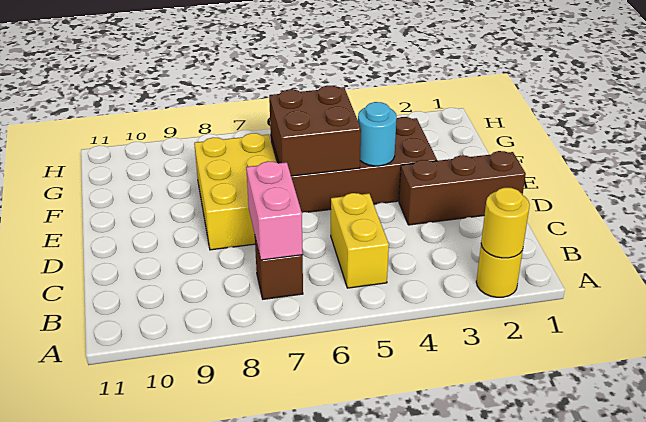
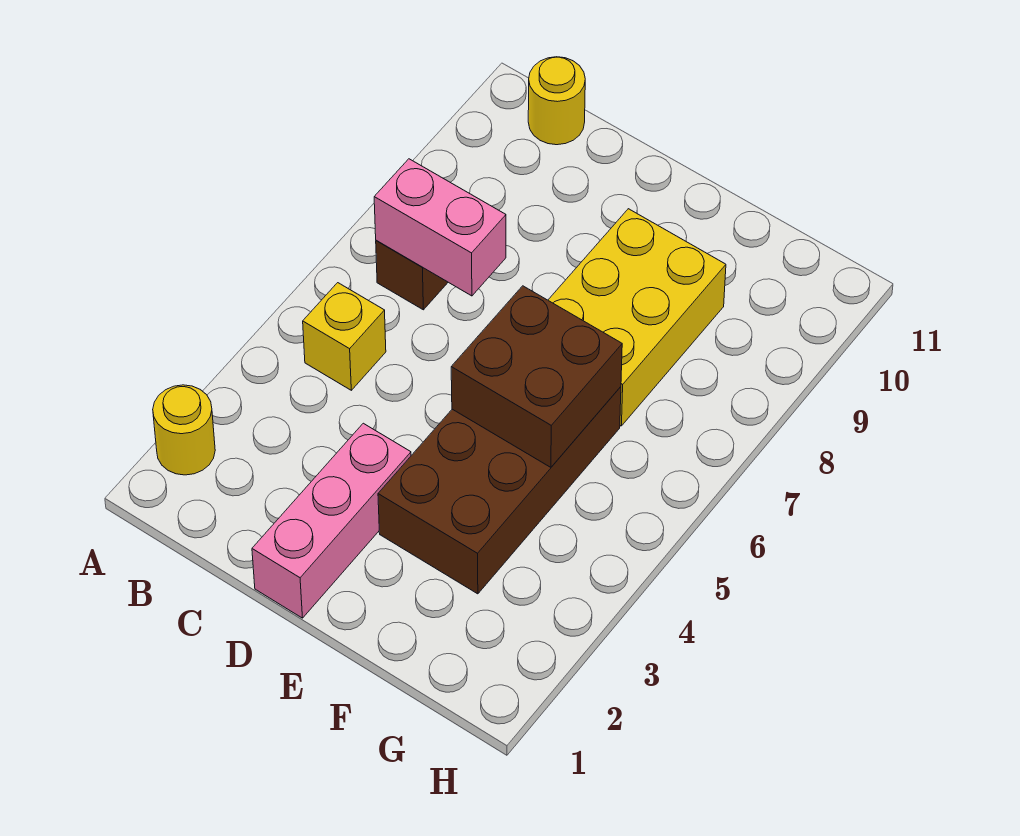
yellow 1x1 round brick [481,188,530,258] -> yellow 1x1 round brick moved to [528,57,585,145]
yellow 1x2 brick [331,193,389,288] -> yellow 1x1 brick [303,283,386,390]
brown 1x3 brick [399,151,526,225] -> pink 1x3 brick [252,423,411,618]
yellow 2x3 brick [194,133,276,250] -> yellow 2x3 brick turned to [548,209,726,426]
cyan 1x1 round brick [358,102,397,166] -> none

